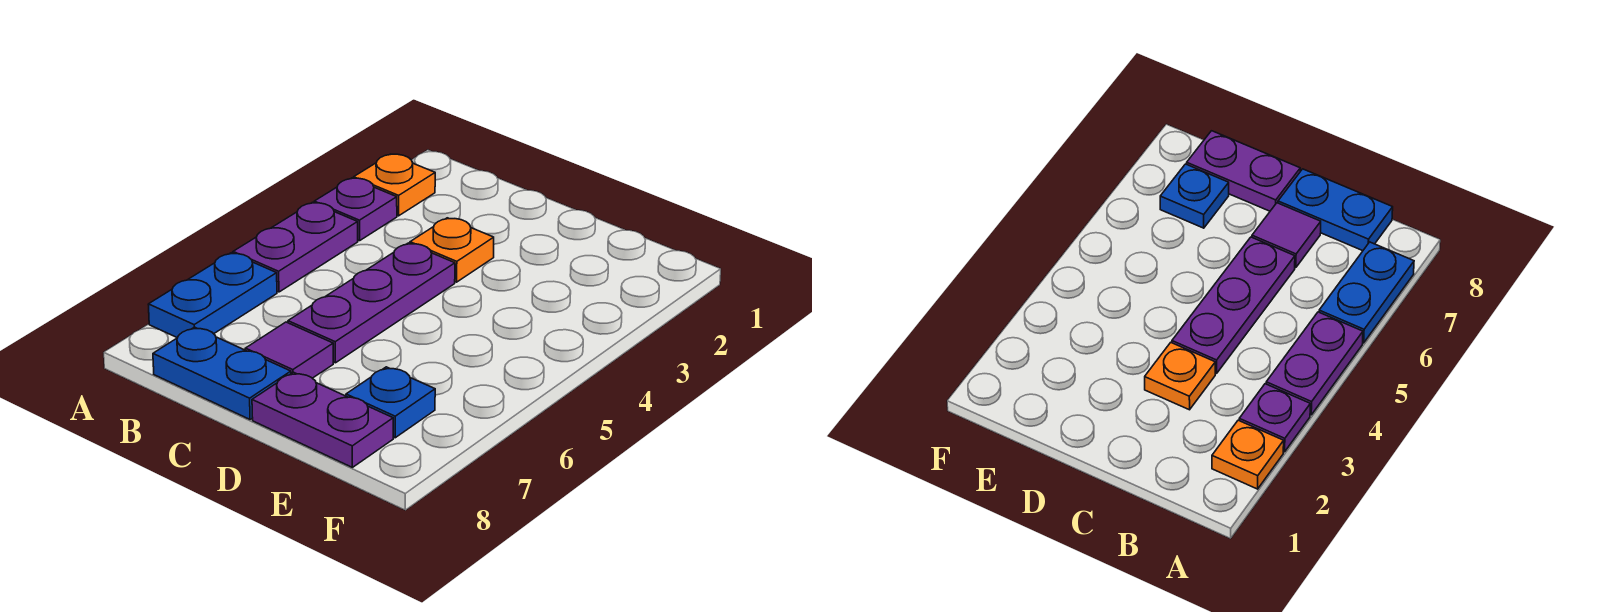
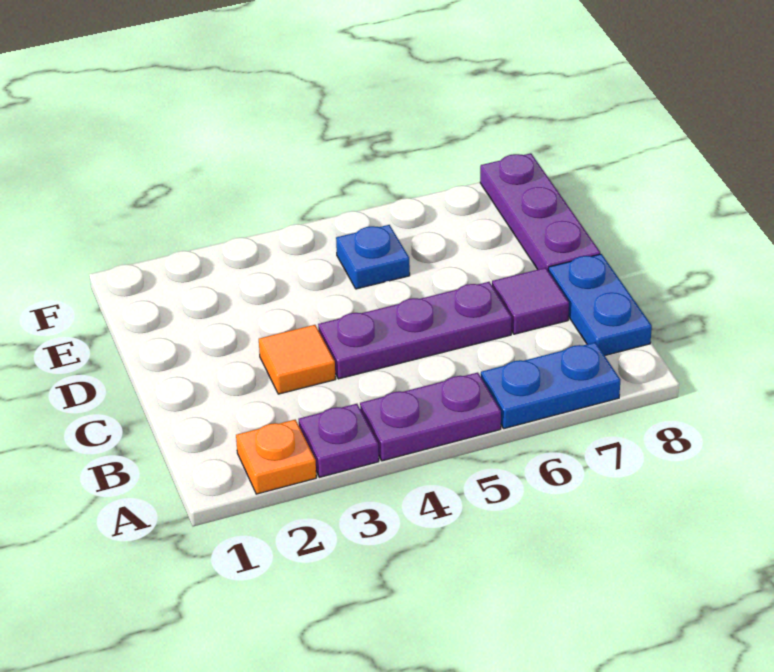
orange 1x1 plate [410,218,494,282] -> orange 1x1 tile [259,325,336,394]
purple 1x2 plate [252,372,393,467] -> purple 1x3 plate [480,153,600,270]
blue 1x1 plate [346,367,435,438] -> blue 1x1 plate moved to [336,225,410,289]

